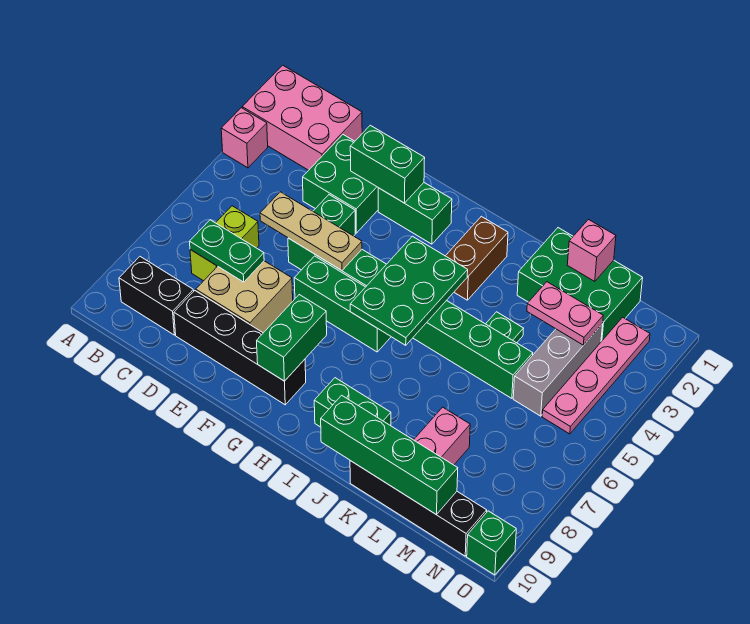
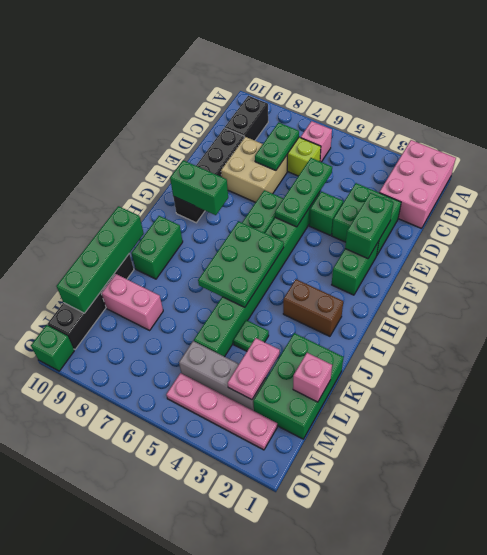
pink 1x1 brick [221,108,268,168] -> pink 1x1 brick moved to [301,121,332,162]
tan 1x3 plate [260,192,362,270] -> green 1x3 plate [275,158,332,227]
green 2x3 plate [350,236,468,345] -> green 2x3 plate turned to [198,221,284,307]

